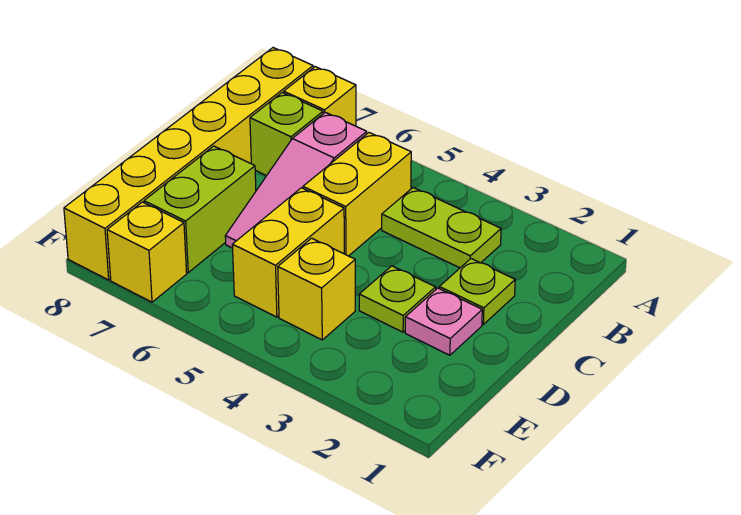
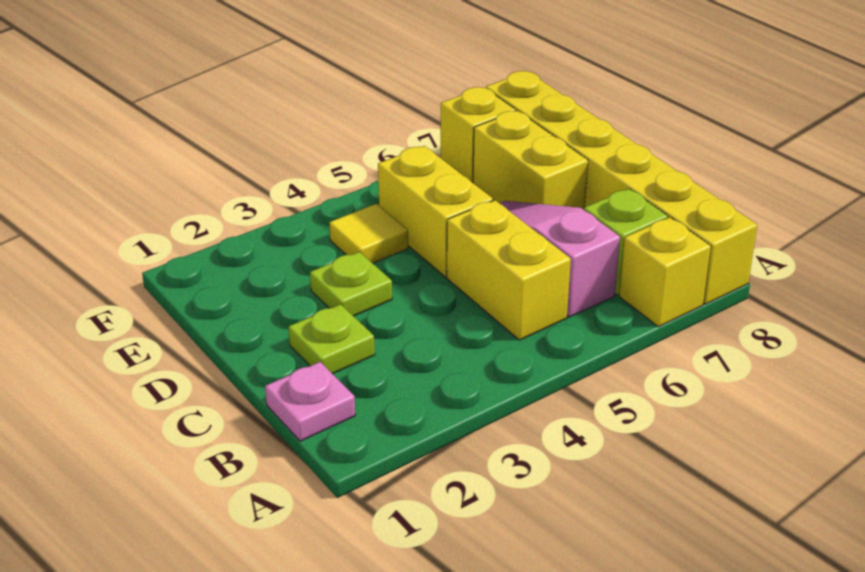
lime 1x2 plate [382,188,501,268] -> none
pink 1x1 plate [405,288,482,355] -> pink 1x1 plate moved to [265,362,355,441]
lime 1x2 brick [144,146,256,272] -> yellow 1x2 brick [473,111,588,210]
yellow 1x1 brick [278,238,355,340] -> yellow 1x1 tile [329,204,408,263]

